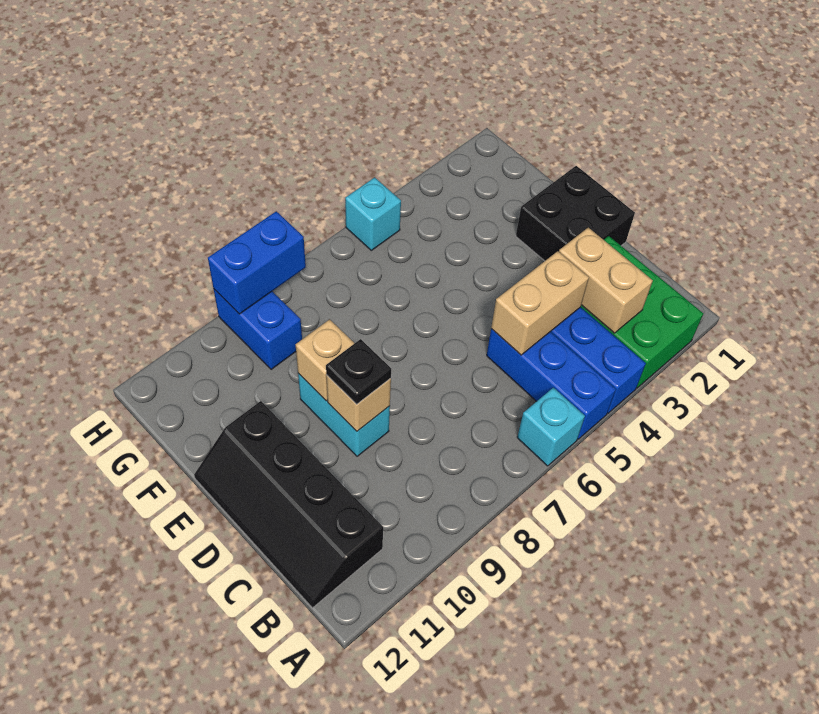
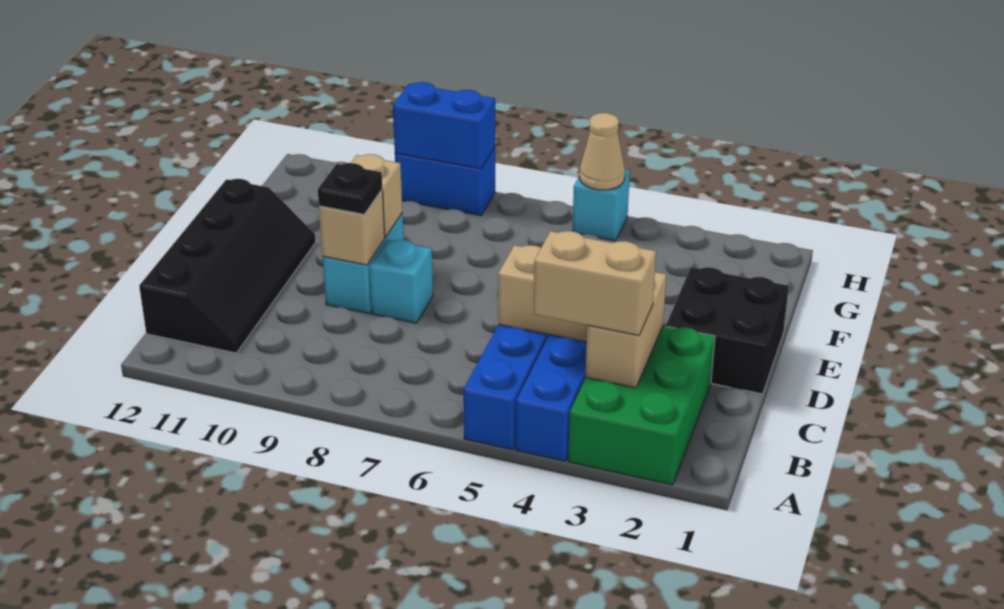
cyan 1x1 brick [517,388,585,466] -> cyan 1x1 brick moved to [370,240,433,323]
none -> tan 1x2 brick [534,231,656,335]
black 2x4 slope [194,401,383,608] -> black 2x4 slope turned to [139,179,316,353]
blue 1x2 brick [214,289,302,370] -> blue 1x2 brick turned to [395,147,495,216]
none -> tan 1x1 cone [579,113,625,190]

